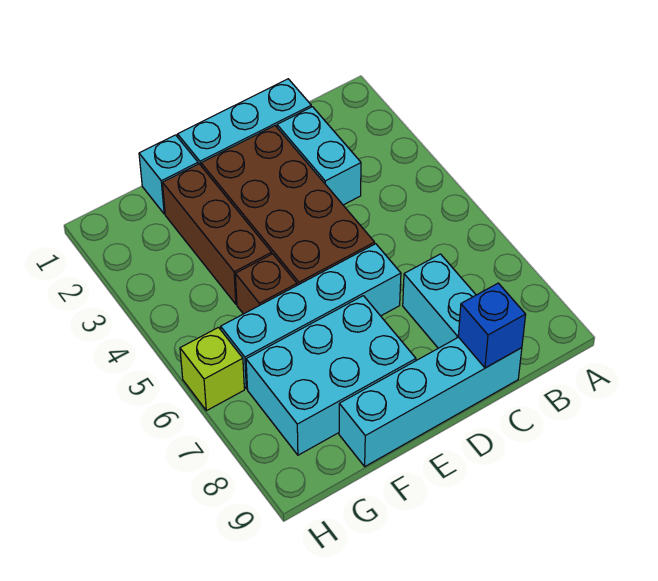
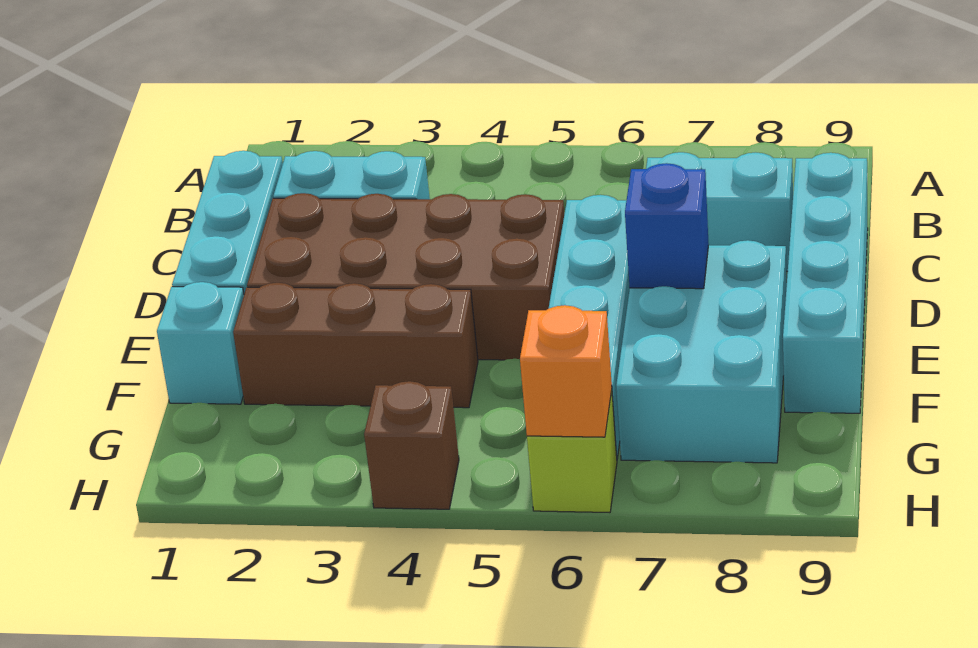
blue 1x1 brick [458,283,526,368] -> blue 1x1 brick moved to [625,163,709,289]
brown 1x1 brick [235,254,297,314] -> brown 1x1 brick moved to [364,381,459,509]
none -> orange 1x1 brick [520,305,612,437]

